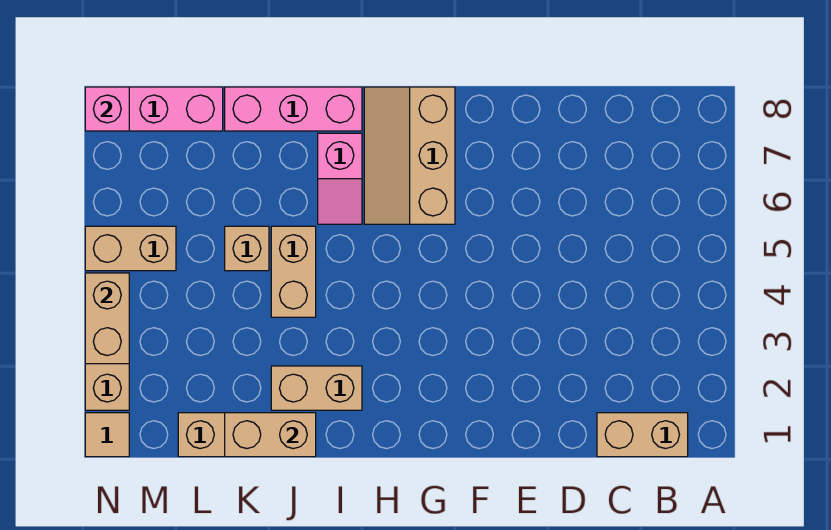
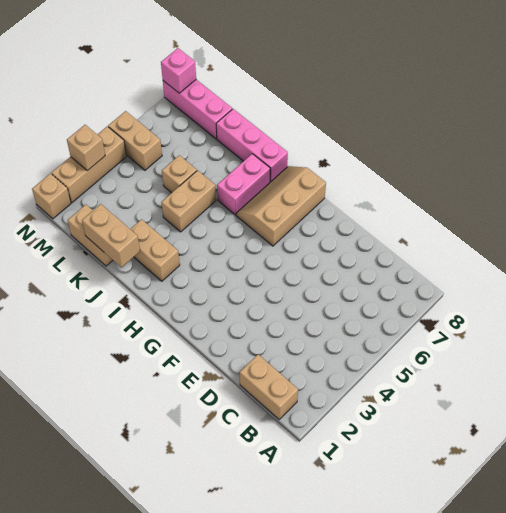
pink 1x2 slope [318,133,362,224] -> pink 1x2 brick [217,154,270,215]
tan 1x1 tile [85,413,129,457] -> tan 1x1 brick [32,174,71,219]
tan 1x2 brick [85,273,129,364] -> tan 1x1 brick [67,125,105,171]

